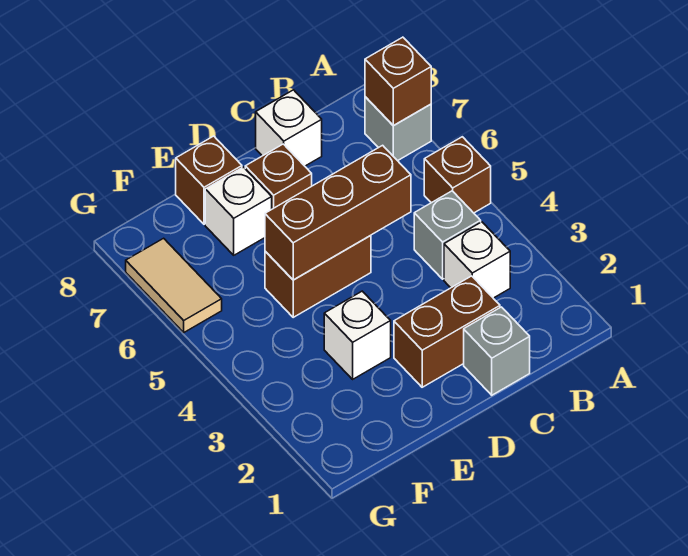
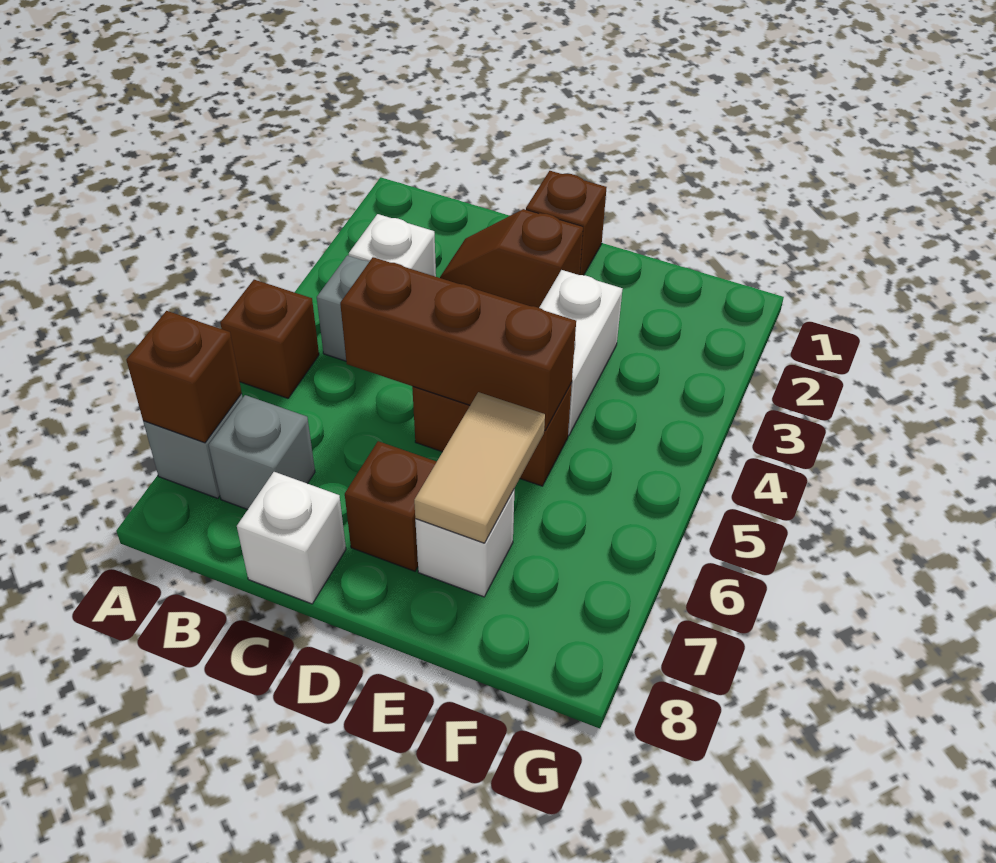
grey 1x1 brick [464,307,530,395] -> grey 1x1 brick moved to [209,395,315,510]
brown 1x2 brick [394,276,500,387] -> brown 1x2 slope [440,209,583,308]
white 1x1 brick [324,291,391,379] -> white 1x2 brick [539,270,622,436]
brown 1x1 brick [176,136,242,224] -> brown 1x1 brick moved to [526,171,607,275]
tan 1x2 tile [126,238,222,332] -> tan 1x2 tile moved to [414,392,545,543]

